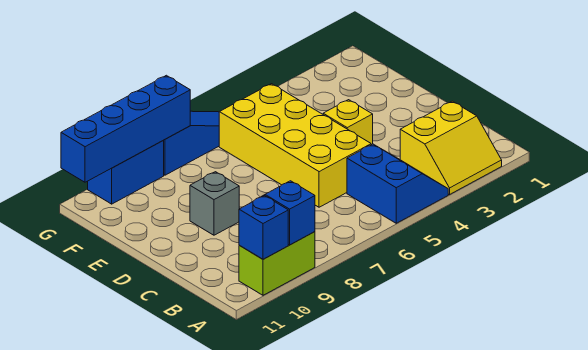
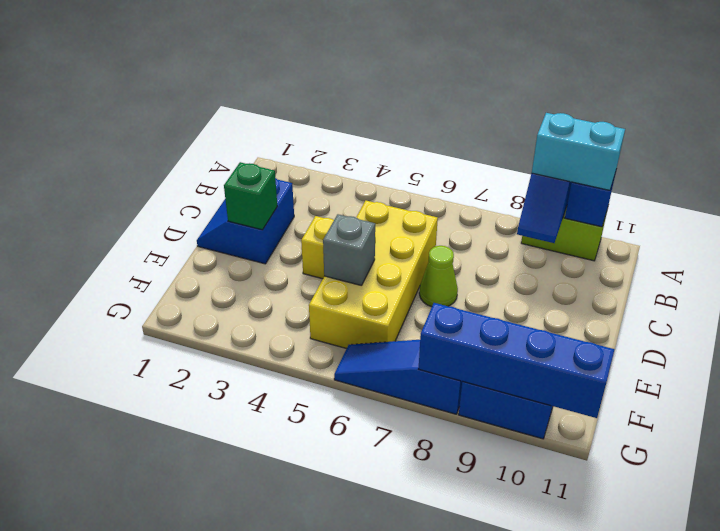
yellow 2x2 slope [400,101,502,195] -> none
blue 2x2 slope [347,144,448,223] -> blue 2x2 slope moved to [197,178,294,264]
none -> cyan 1x2 brick [532,113,625,190]
none -> green 1x1 brick [224,162,277,230]
none -> lime 1x1 cone [419,246,458,307]
grey 1x1 brick [190,172,239,235] -> grey 1x1 brick moved to [323,214,375,286]

